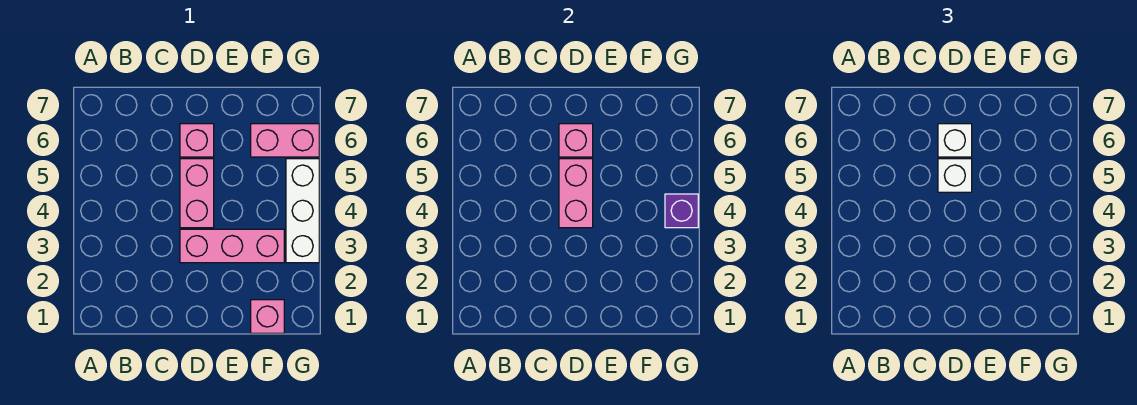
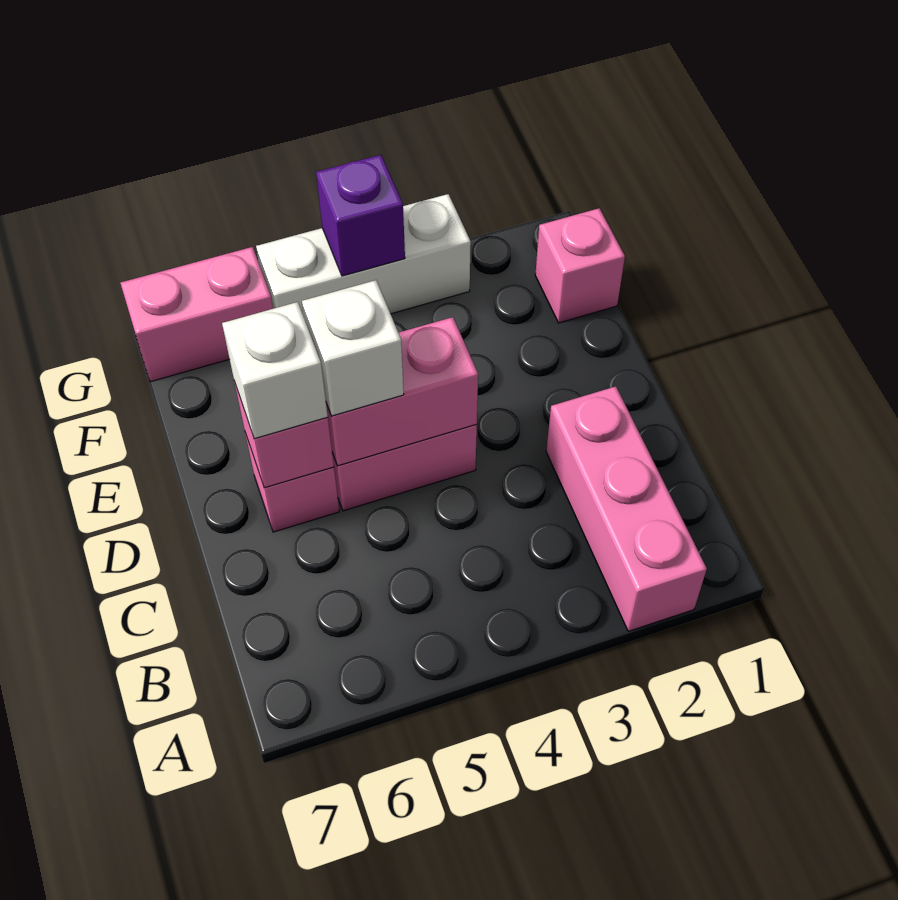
pink 1x3 brick [180,229,284,263] -> pink 1x3 brick moved to [546,386,707,631]
pink 1x2 brick [251,124,319,157] -> pink 1x2 brick turned to [121,247,273,382]

